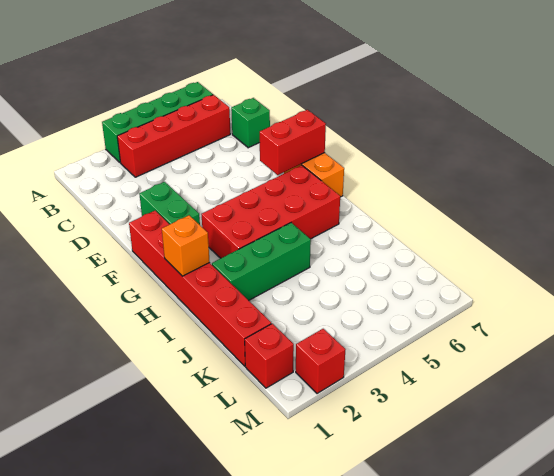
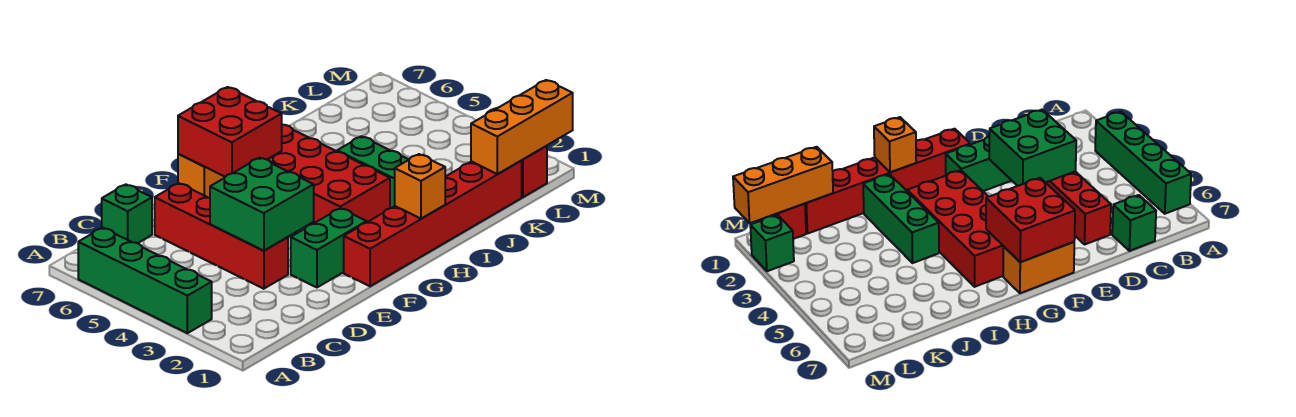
red 1x4 brick [117,95,230,177] -> red 1x4 brick moved to [155,183,288,289]
none -> green 2x2 brick [210,158,314,251]
red 1x2 brick [260,110,326,175] -> red 2x2 brick [178,87,282,177]
none -> orange 1x3 brick [471,80,573,174]
red 1x1 brick [296,329,346,394] -> green 1x1 brick [750,215,794,271]

